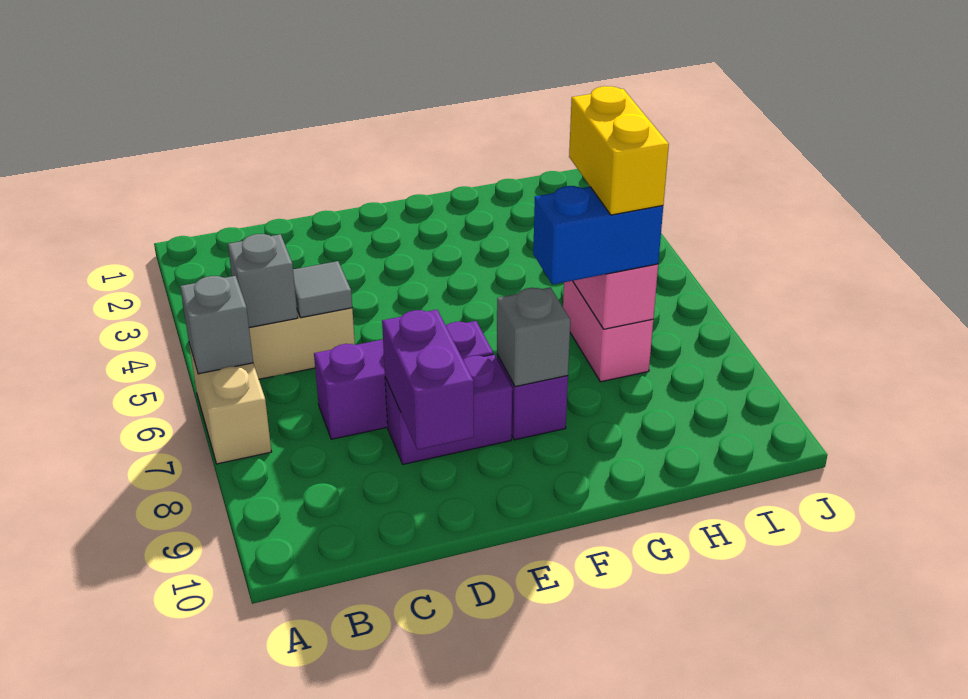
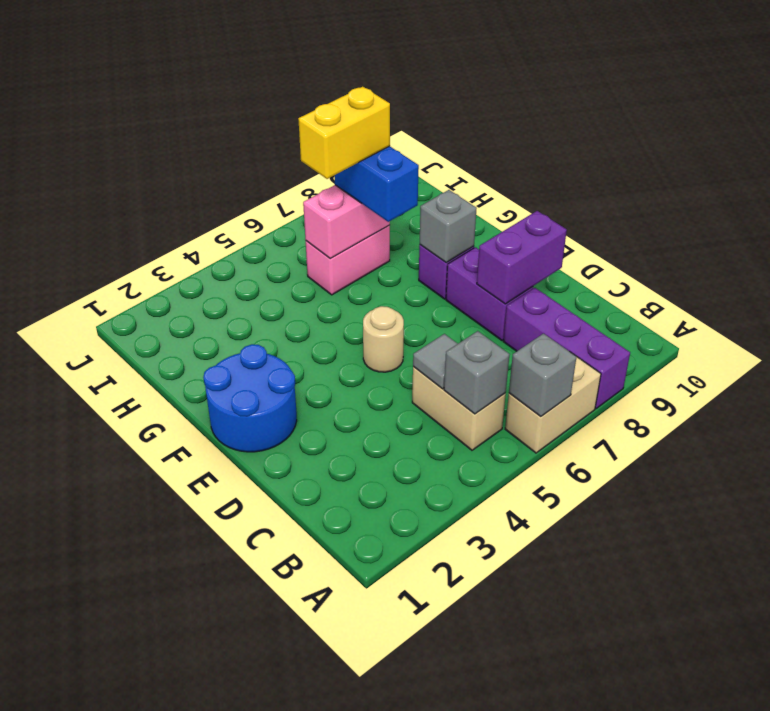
purple 1x3 brick [314,321,493,439] -> purple 1x3 brick moved to [503,288,630,408]
none -> blue 2x2 round brick [203,344,297,452]
none -> tan 1x1 round brick [363,306,404,372]

